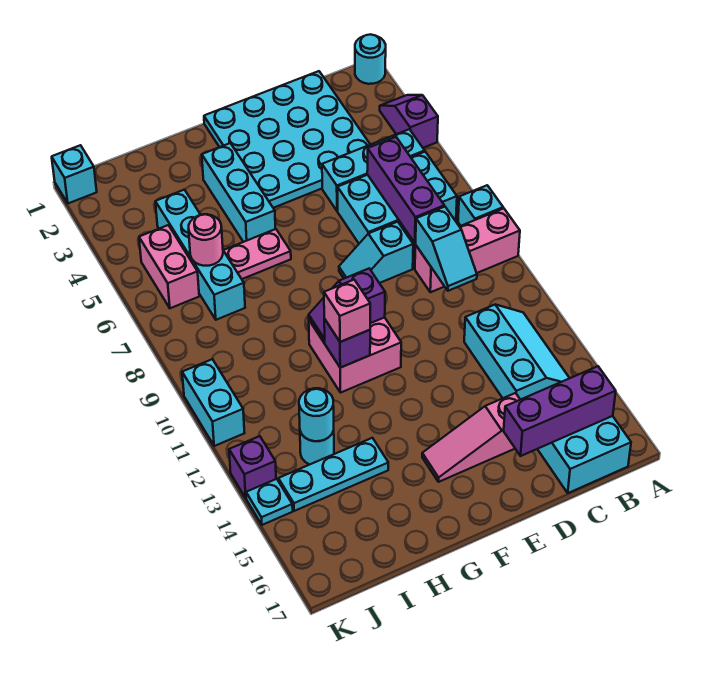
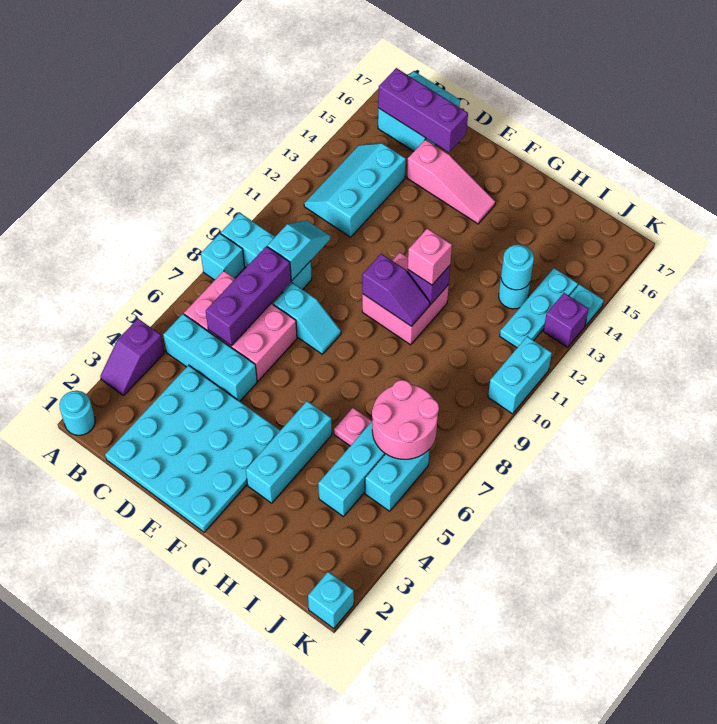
pink 1x3 brick [415,208,520,292] -> cyan 1x3 brick [221,213,312,292]
cyan 2x3 brick [338,152,457,243] -> pink 2x3 brick [184,271,297,381]
pink 1x2 plate [223,229,291,279] -> pink 1x1 plate [334,408,372,446]
cyan 1x3 plate [278,438,388,511] -> cyan 1x3 plate turned to [500,268,578,348]
pink 1x1 round brick [189,214,223,266] -> pink 2x2 round brick [372,380,439,459]
pink 1x2 brick [139,225,199,308] -> cyan 1x2 brick [365,449,430,511]

